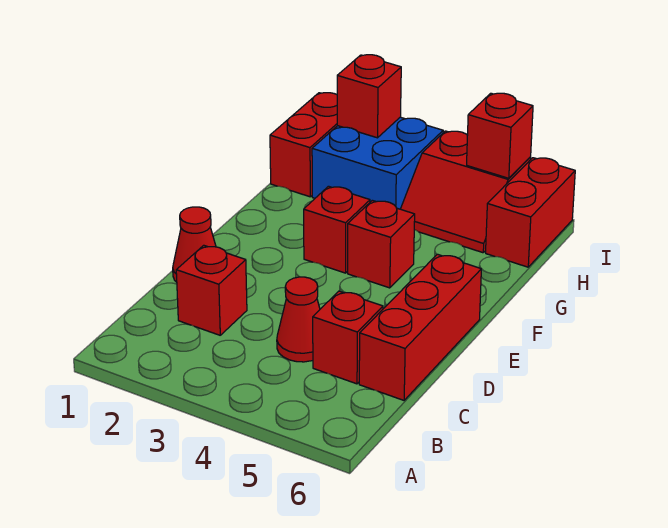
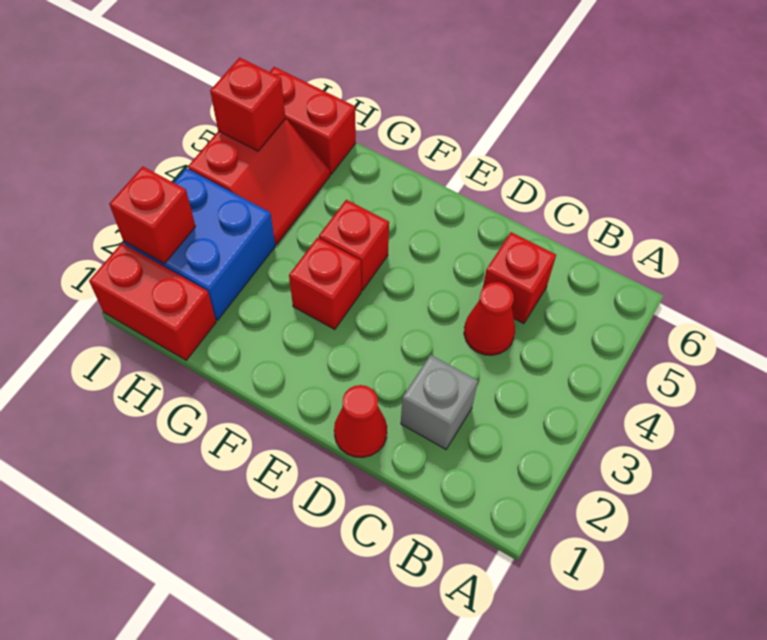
red 1x1 brick [176,245,247,335] -> grey 1x1 brick [401,355,478,449]
red 1x3 brick [359,254,481,400] -> none

